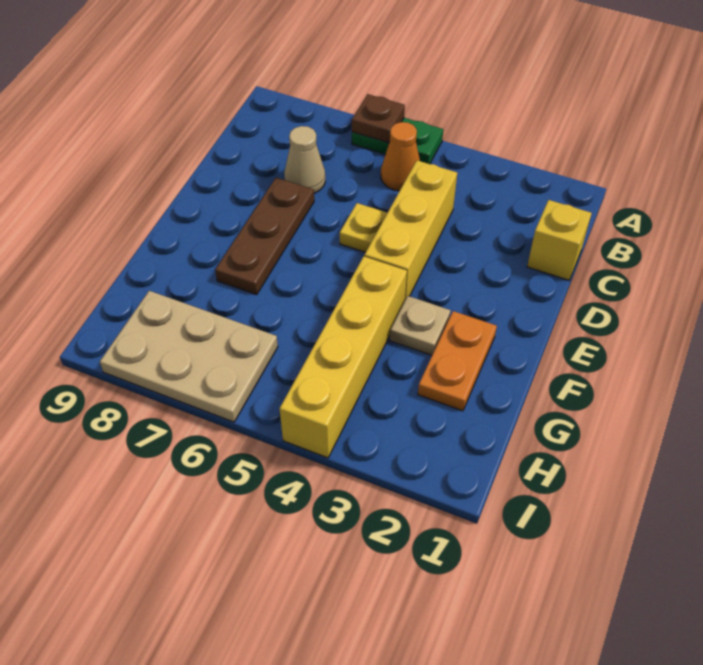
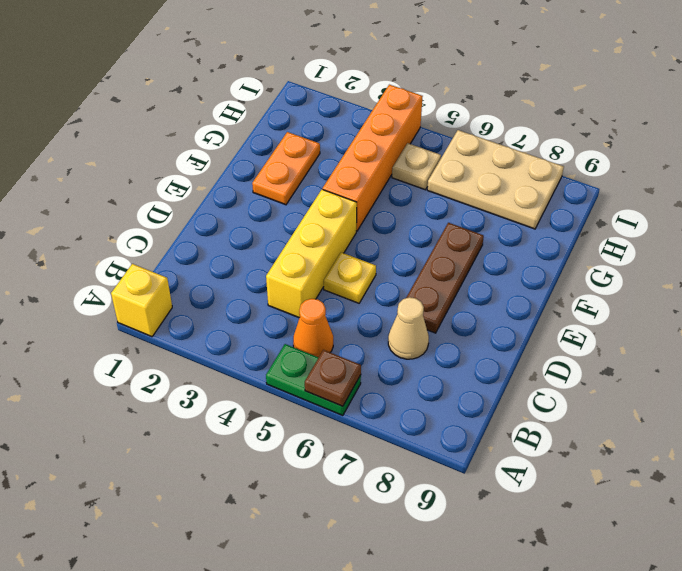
yellow 1x1 brick [527,200,592,280] -> yellow 1x1 brick moved to [111,264,172,337]
tan 1x1 plate [390,296,451,355] -> tan 1x1 plate moved to [392,143,441,190]
yellow 1x4 brick [280,257,407,458] -> orange 1x4 brick [323,85,423,231]

